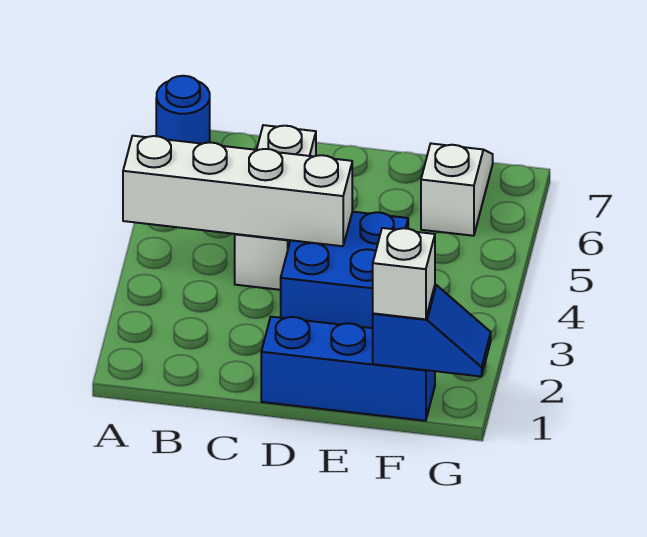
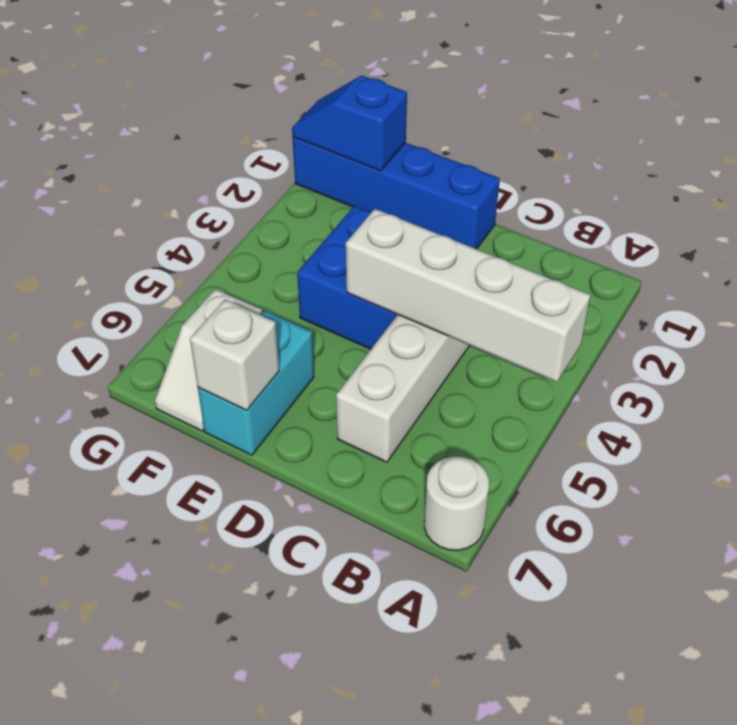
blue 1x1 round brick [156,76,210,144] -> white 1x1 round brick [424,456,489,550]
blue 1x3 brick [261,317,435,421] -> blue 1x4 brick [293,137,500,249]
none -> cyan 1x2 brick [198,311,314,455]
white 1x1 brick [373,228,435,319] -> white 1x1 brick moved to [190,300,279,411]

